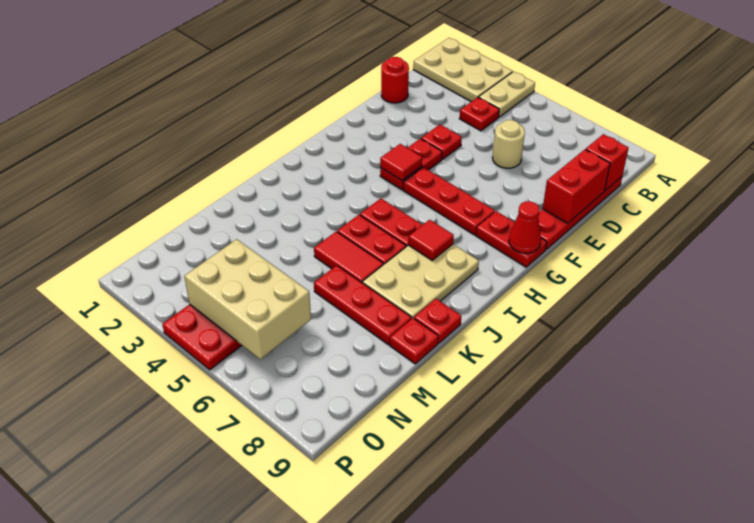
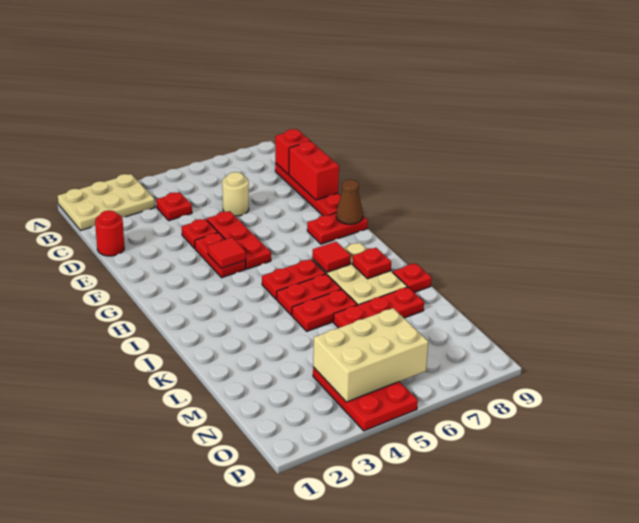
tan 1x2 plate [479,72,535,117] -> none
red 1x3 plate [403,167,495,235] -> red 1x3 plate turned to [207,211,271,269]
red 1x1 cone [509,201,541,253] -> brown 1x1 cone [336,180,363,224]
red 1x2 tile [314,232,383,282] -> red 1x2 plate [292,289,357,331]
red 1x1 plate [390,318,438,364] -> red 1x1 plate moved to [352,248,391,279]

